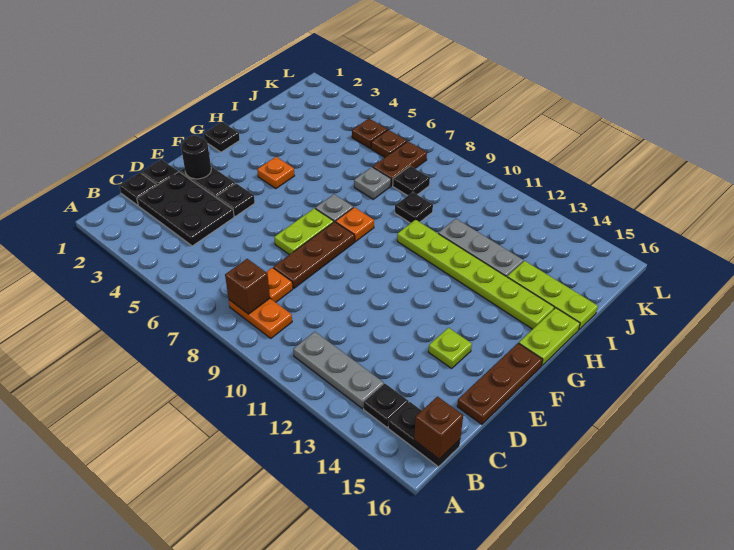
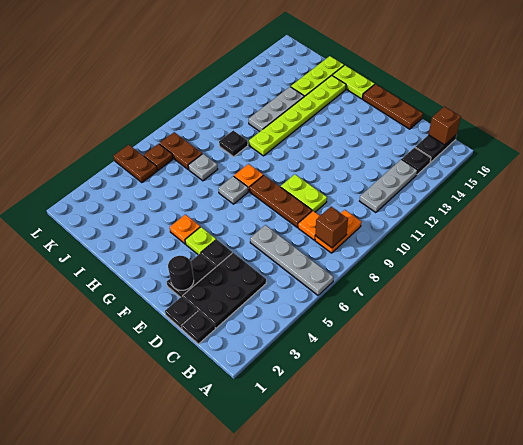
none -> grey 1x4 plate [250,225,333,295]
lime 1x2 plate [274,208,334,255] -> lime 1x2 plate moved to [281,174,327,212]
lime 1x1 plate [429,328,472,368] -> lime 1x1 plate moved to [185,227,216,255]
black 1x1 plate [204,122,240,152] -> none
black 1x1 plate [393,166,430,196] -> none
brown 1x1 plate [352,119,387,148] -> brown 1x2 plate [114,145,157,183]

